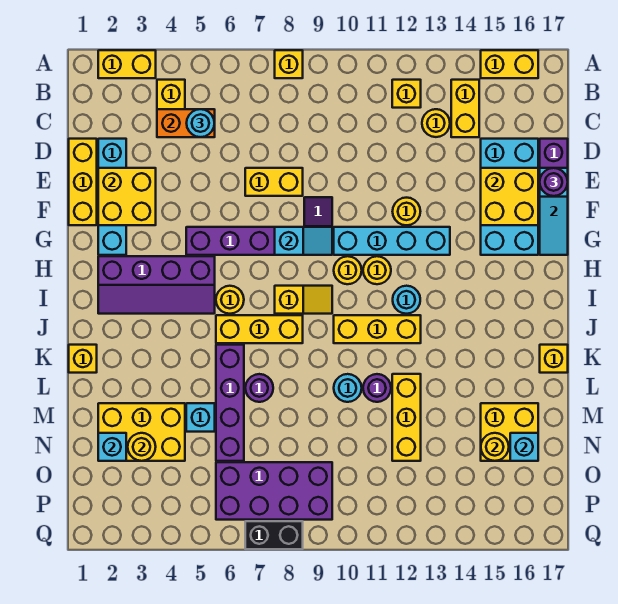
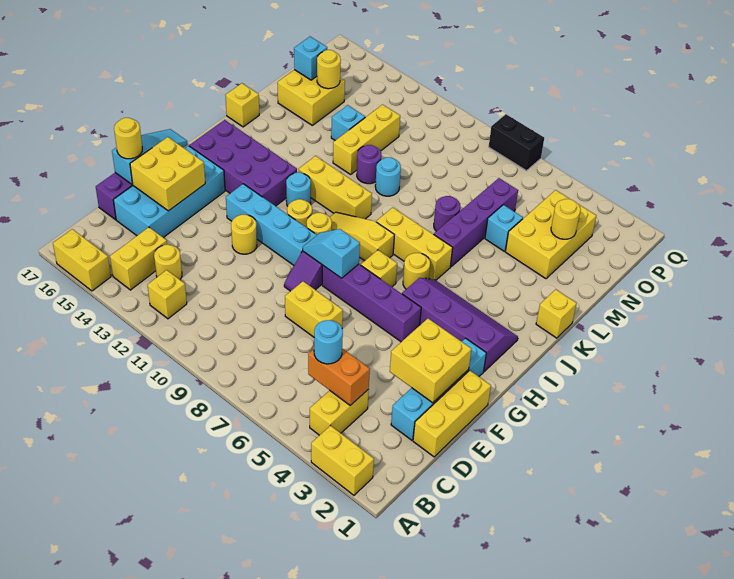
yellow 1x1 brick [275,50,303,78] -> yellow 1x1 brick moved to [361,250,397,287]
purple 1x1 round brick [540,168,568,196] -> yellow 1x1 round brick [114,118,142,159]
yellow 1x2 slope [275,286,332,314] -> yellow 1x3 slope [330,212,394,261]
yellow 2x3 brick [98,403,185,461] -> yellow 2x3 brick turned to [505,190,596,279]
cyan 1x1 brick [98,433,126,461] -> cyan 1x1 brick moved to [331,105,365,140]
purple 2x4 brick [216,462,332,520] -> purple 2x4 brick moved to [189,120,297,206]

